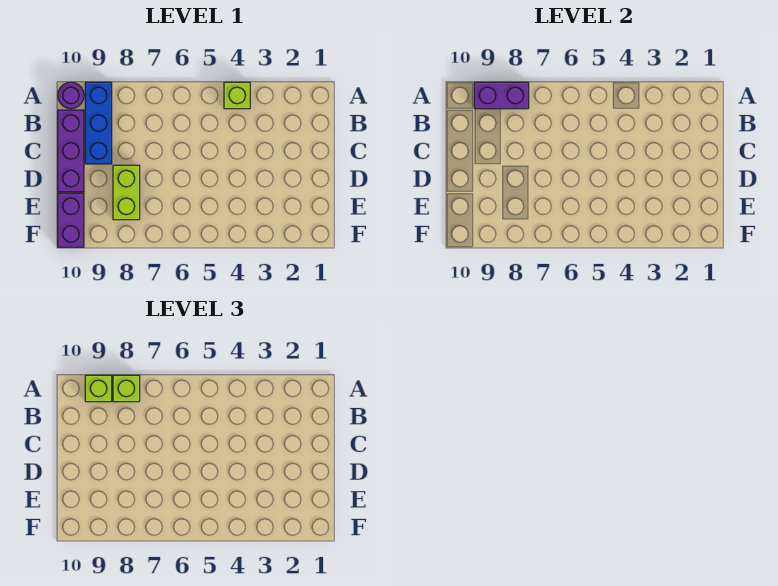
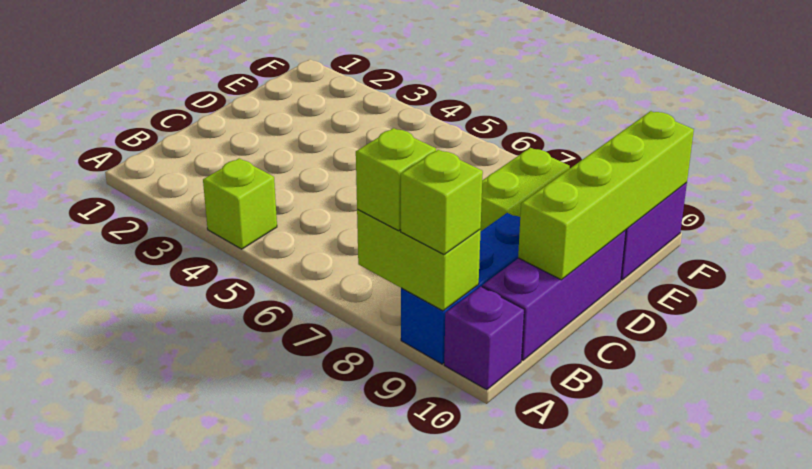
purple 1x2 brick [474,82,529,109] -> lime 1x2 brick [357,209,481,311]
purple 1x1 round brick [58,82,84,109] -> purple 1x1 brick [444,286,524,390]
none -> lime 1x4 brick [518,111,694,280]

